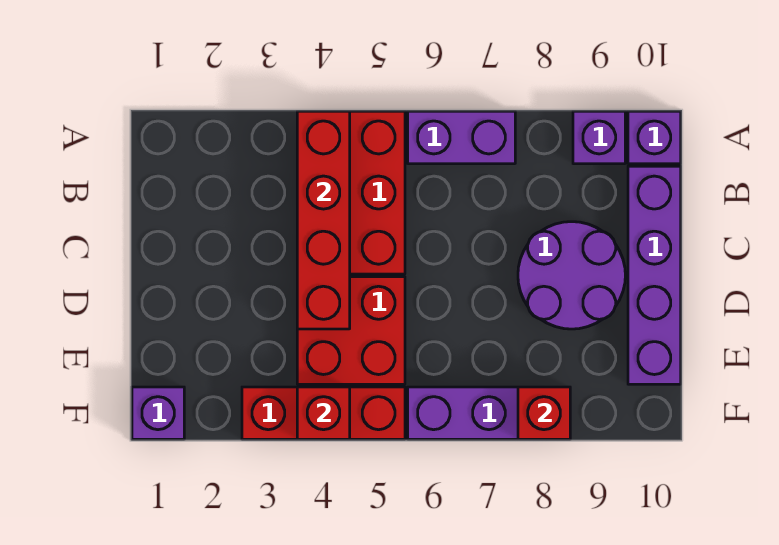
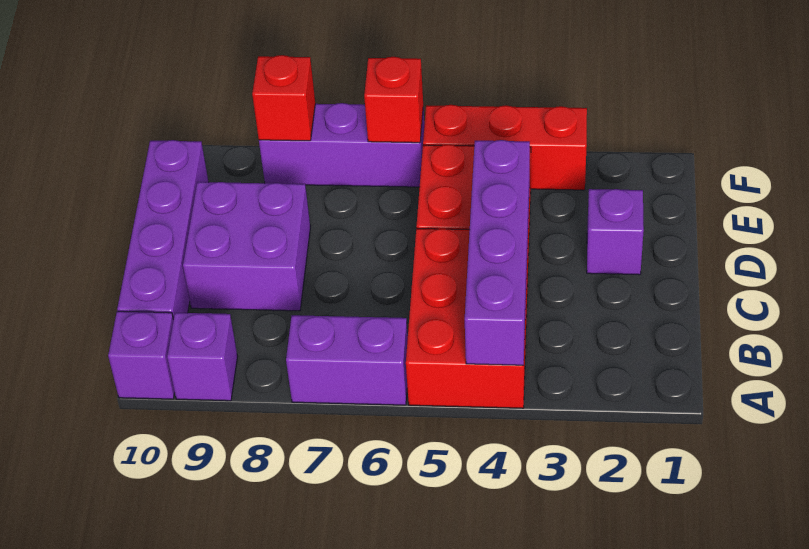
red 1x4 brick [297,111,350,329] -> purple 1x4 brick [465,140,530,365]
purple 2x2 round brick [518,222,625,329] -> purple 2x2 brick [183,182,310,311]
purple 1x1 brick [132,387,184,439] -> purple 1x1 brick moved to [587,189,644,275]
red 1x1 brick [297,387,350,439] -> red 1x1 brick moved to [364,57,423,143]

